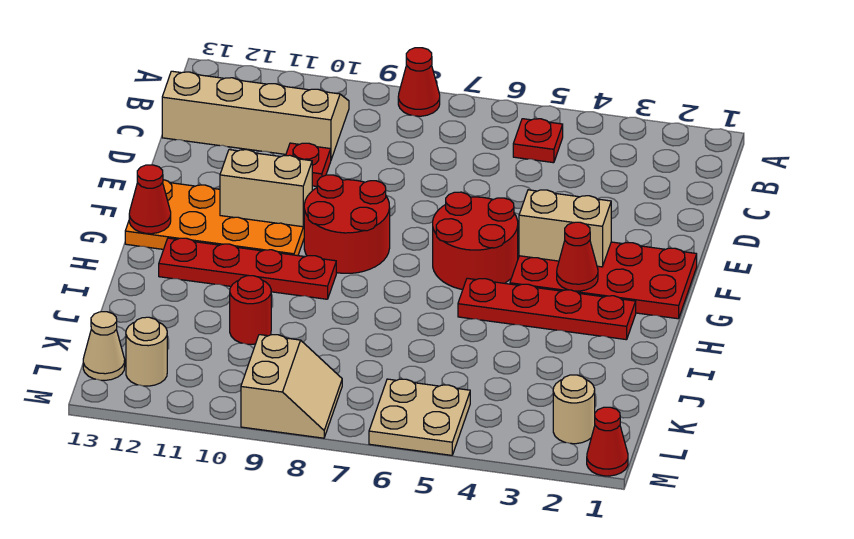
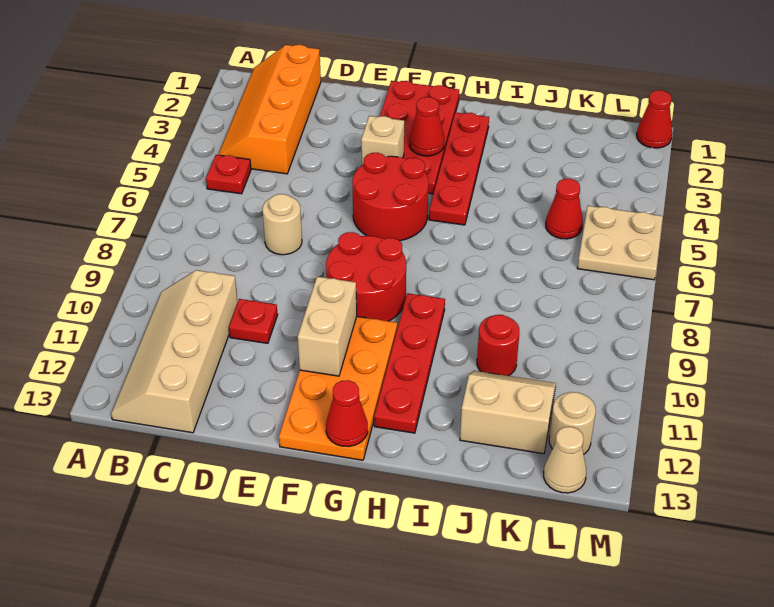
red 1x1 cone [398,48,440,116] -> red 1x1 cone moved to [546,179,583,239]
none -> orange 2x4 slope [218,45,321,174]
tan 1x2 brick [519,190,611,267] -> tan 1x1 brick [361,116,404,165]
tan 1x1 round brick [553,375,595,444] -> tan 1x1 round brick moved to [262,194,302,255]
tan 2x2 slope [241,335,342,438] -> tan 2x2 slope moved to [460,371,556,454]

